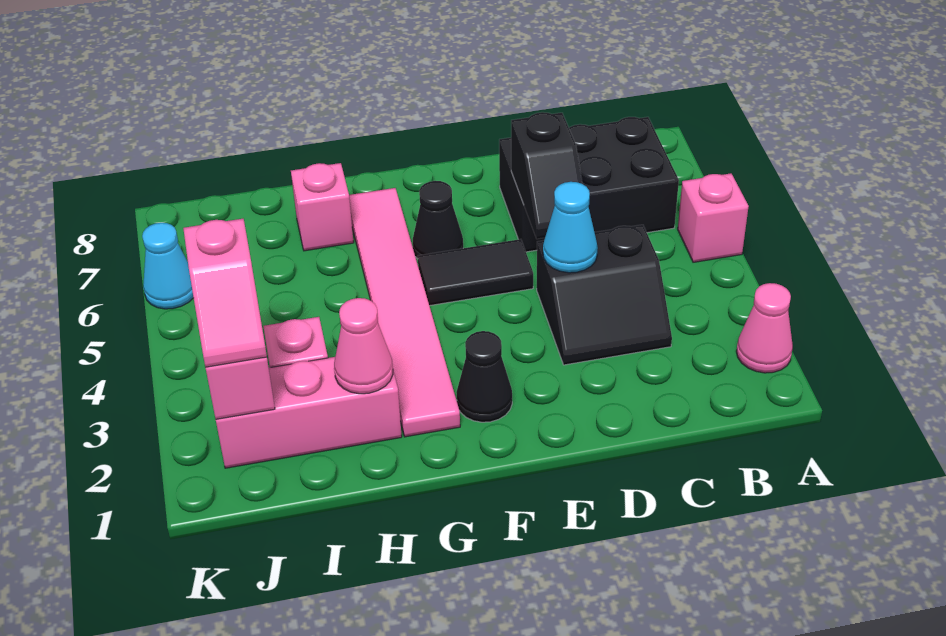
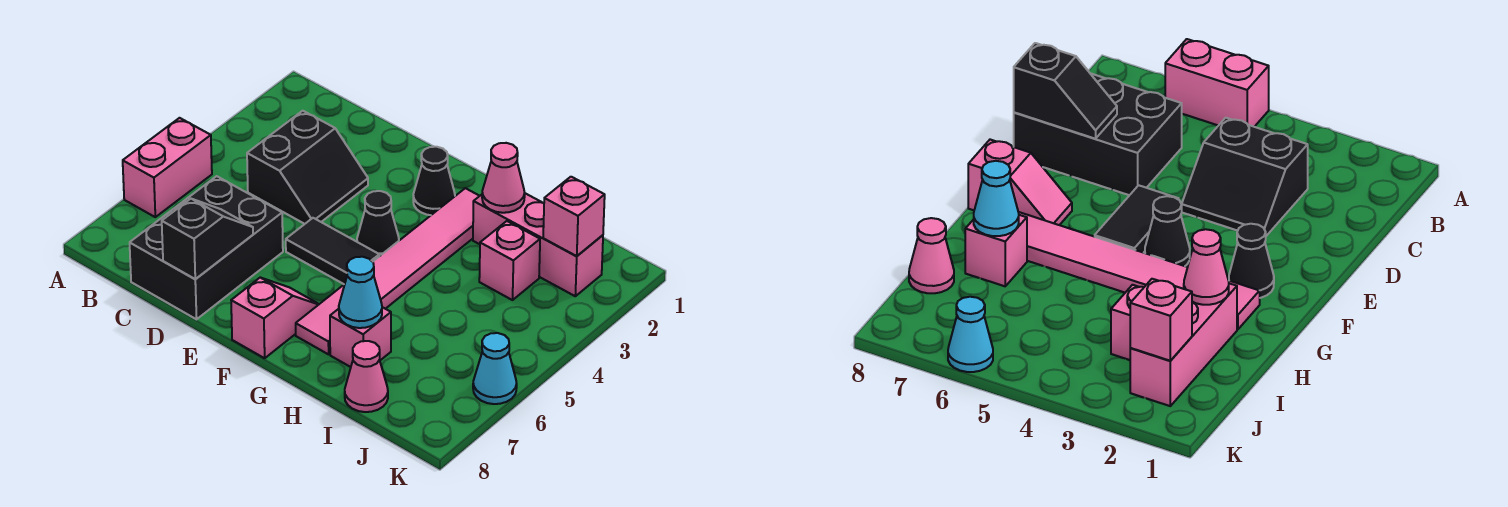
pink 1x1 cone [736,283,793,373] -> pink 1x1 cone moved to [345,341,388,412]
pink 1x1 brick [678,173,749,262] -> pink 1x2 brick [123,118,212,217]
black 2x3 brick [499,117,679,252] -> black 2x3 brick turned to [130,176,283,319]
black 2x2 slope [537,225,672,365] -> black 2x2 slope turned to [247,111,368,224]
cyan 1x1 cone [543,182,598,273] -> cyan 1x1 cone moved to [339,257,382,328]
black 1x2 slope [511,112,582,239] -> black 1x2 slope moved to [162,199,253,279]
black 1x1 cone [413,181,463,259] -> black 1x1 cone moved to [357,191,399,256]
pink 1x2 slope [183,219,267,367] -> pink 1x2 slope moved to [231,278,319,358]

